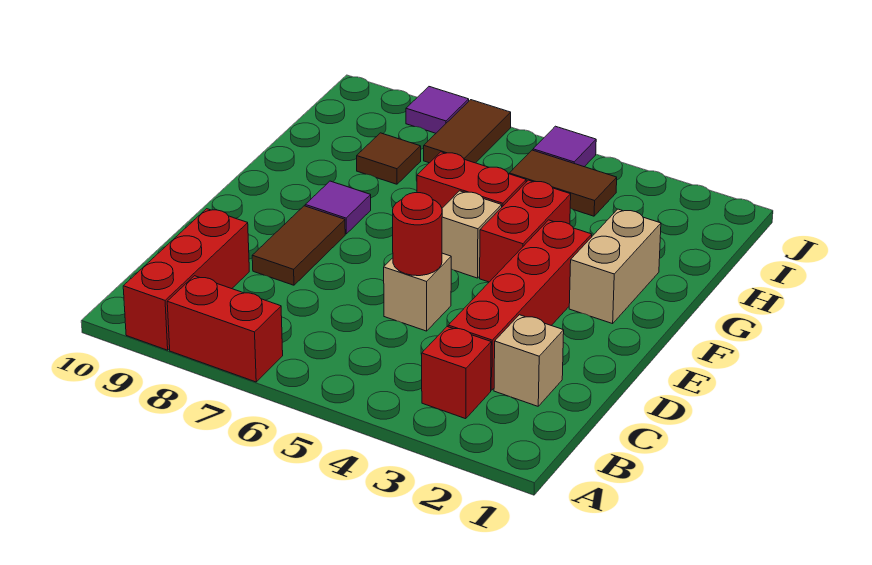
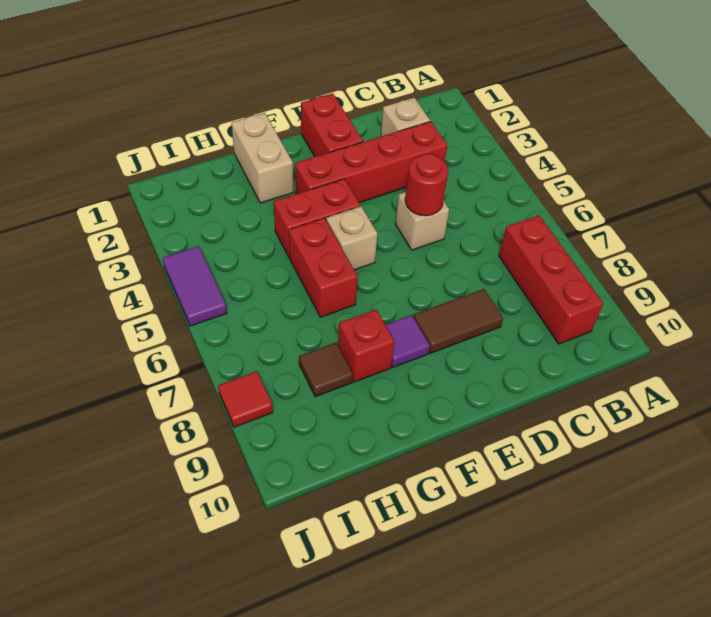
red 1x2 brick [167,276,283,382] -> red 1x2 brick moved to [301,93,363,156]
red 1x3 brick [123,209,249,350] -> red 1x3 brick turned to [499,215,603,344]
red 1x1 brick [422,327,491,419] -> red 1x1 brick moved to [338,310,394,382]
tan 1x2 brick [569,209,661,324] -> tan 1x2 brick turned to [232,113,293,203]
brown 1x2 tile [509,150,617,216] -> none
brown 1x2 tile [424,100,511,163] -> none
purple 1x1 tile [533,126,596,167] -> purple 1x2 tile [163,246,227,326]
purple 1x1 tile [406,87,469,133] -> red 1x1 tile [218,371,273,427]

